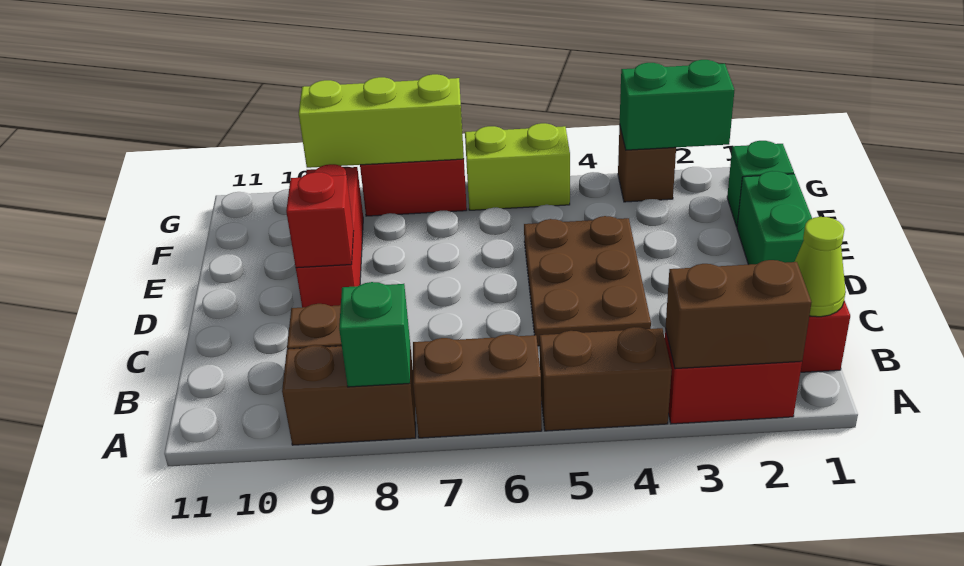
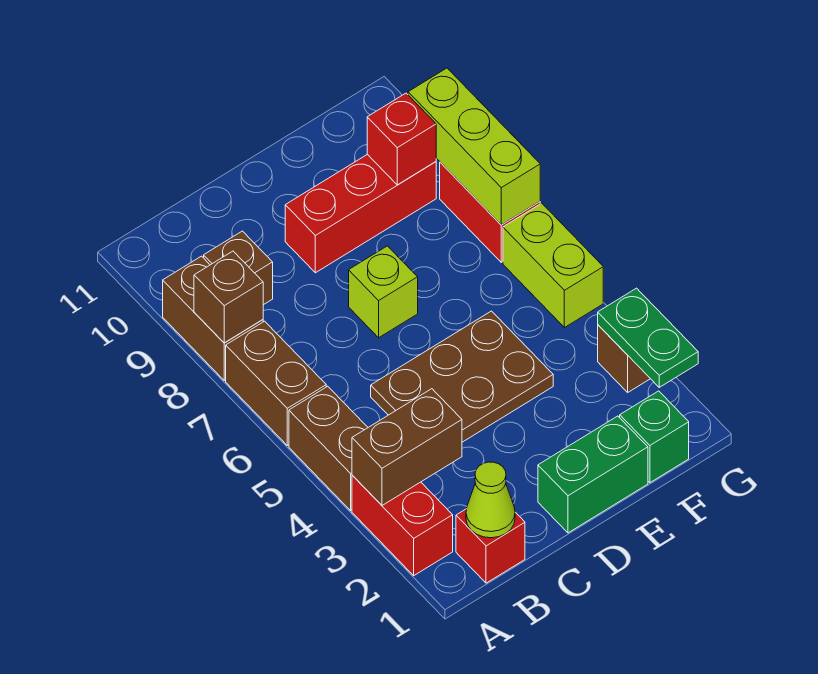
brown 1x2 brick [666,260,812,369] -> brown 1x2 brick turned to [352,389,462,505]
green 1x1 brick [339,282,410,387] -> brown 1x1 brick [194,251,263,343]
none -> lime 1x1 brick [349,246,418,338]
red 1x1 brick [286,172,354,268] -> red 1x1 brick moved to [367,93,436,185]
green 1x2 brick [620,60,734,150] -> green 1x2 plate [598,288,698,387]

